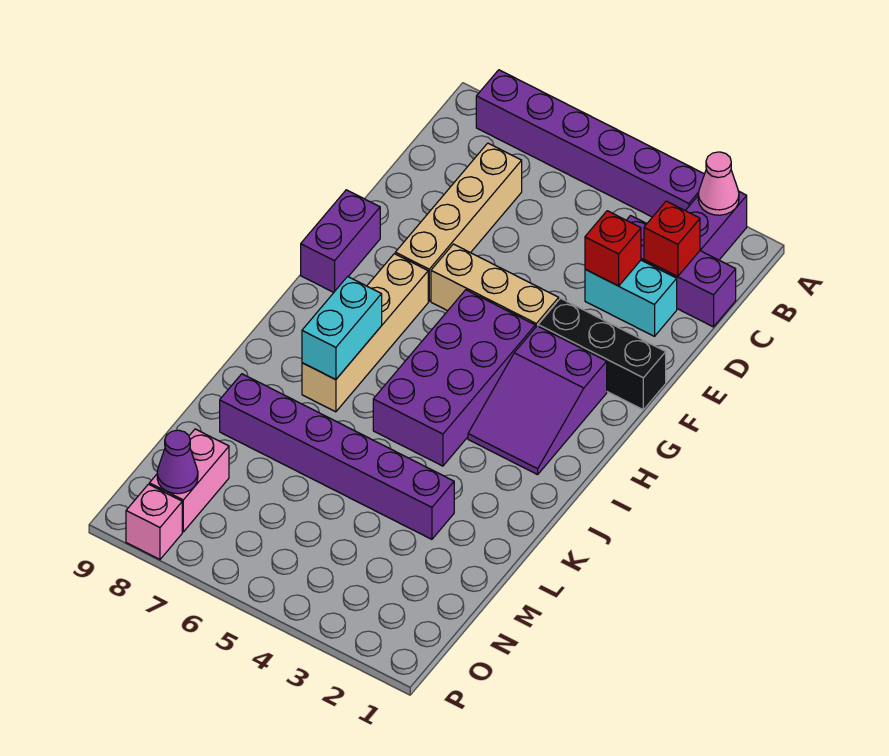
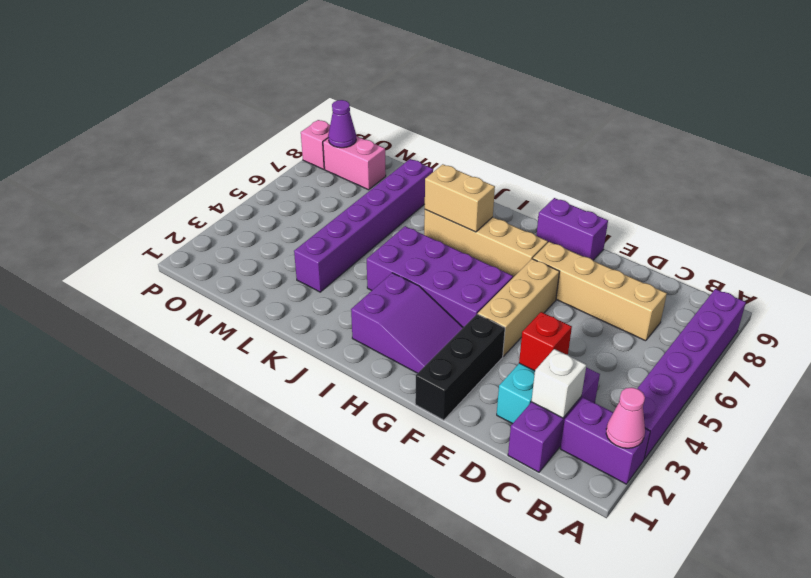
red 1x1 brick [644,201,700,277] -> white 1x1 brick [531,349,586,418]
purple 2x3 slope [468,326,607,475] -> purple 2x3 slope turned to [351,273,463,373]
cyan 1x2 brick [302,277,382,380] -> tan 1x2 brick [425,164,495,232]

